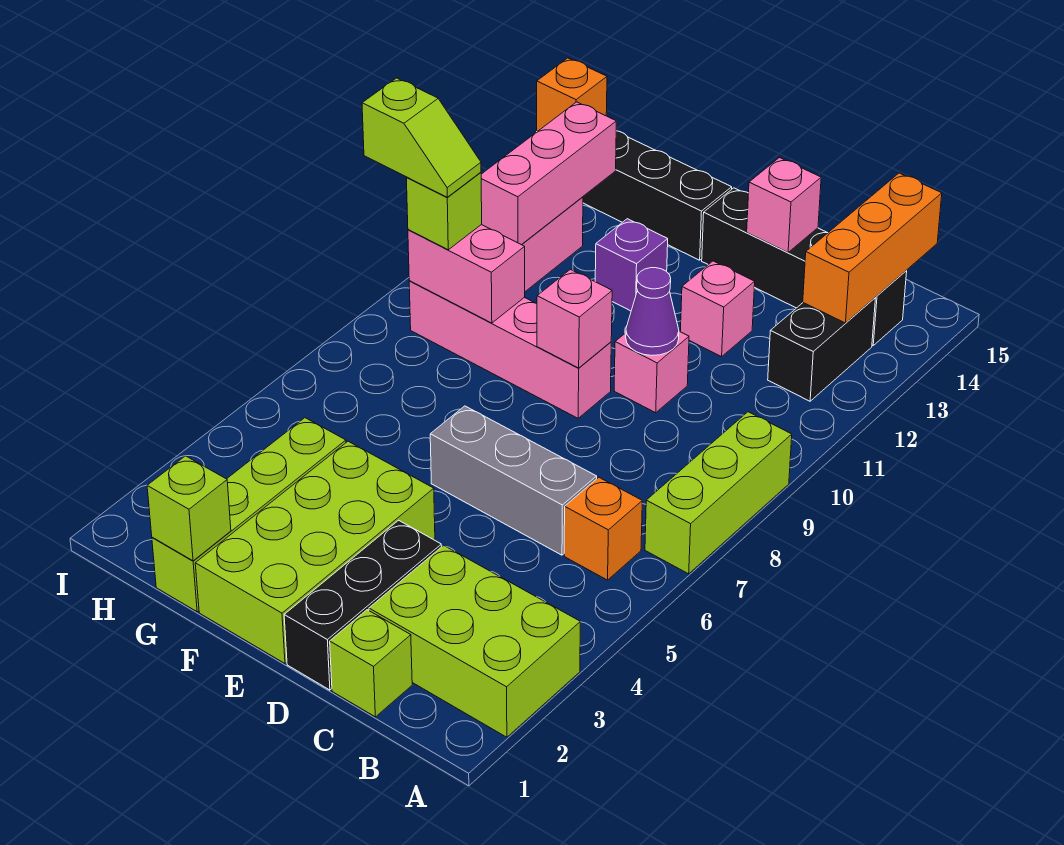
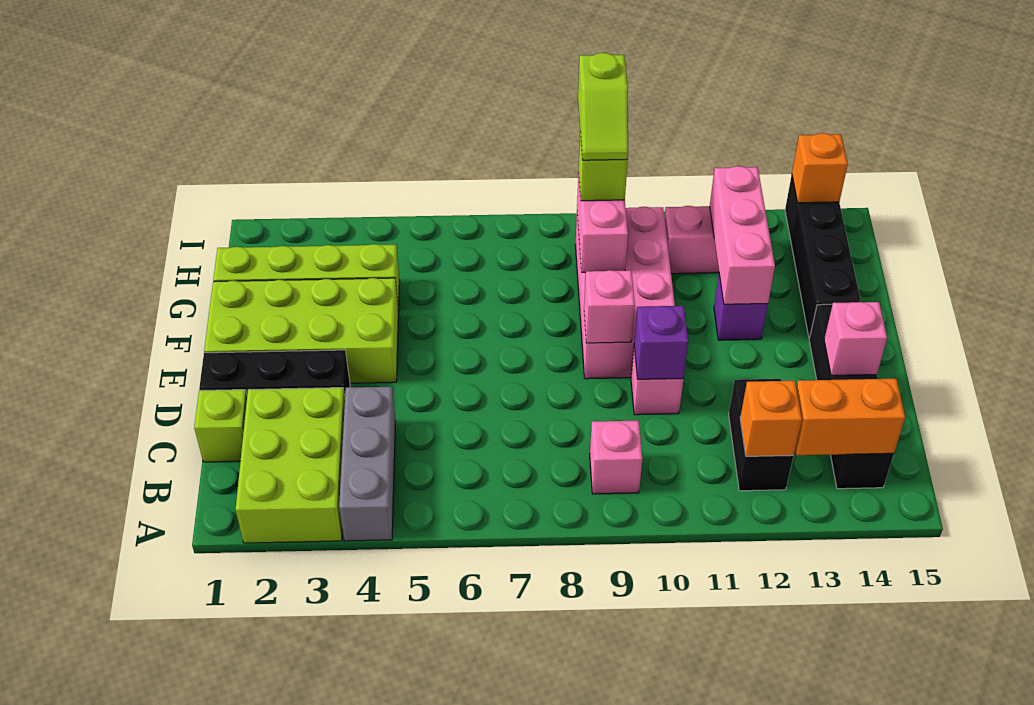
lime 1x3 brick [645,412,792,574] -> none
orange 1x1 brick [564,477,642,580] -> orange 1x1 brick moved to [740,381,802,456]
black 1x2 brick [768,298,876,401] -> black 1x2 brick turned to [729,379,793,491]
orange 1x3 brick [803,173,942,323] -> orange 1x2 brick [795,379,905,455]
grey 1x3 brick [430,406,597,555] -> grey 1x3 brick moved to [339,387,396,541]
purple 1x1 cone [626,268,679,356] -> purple 1x1 brick [634,306,688,379]
pink 1x1 brick [680,261,755,357] -> pink 1x1 brick moved to [590,421,642,494]
pink 1x4 brick [409,281,611,418] -> pink 2x4 brick [575,207,675,379]
lime 1x1 brick [147,456,231,561] -> none
pink 1x3 brick [481,102,616,245] -> pink 1x3 brick turned to [710,166,775,304]

